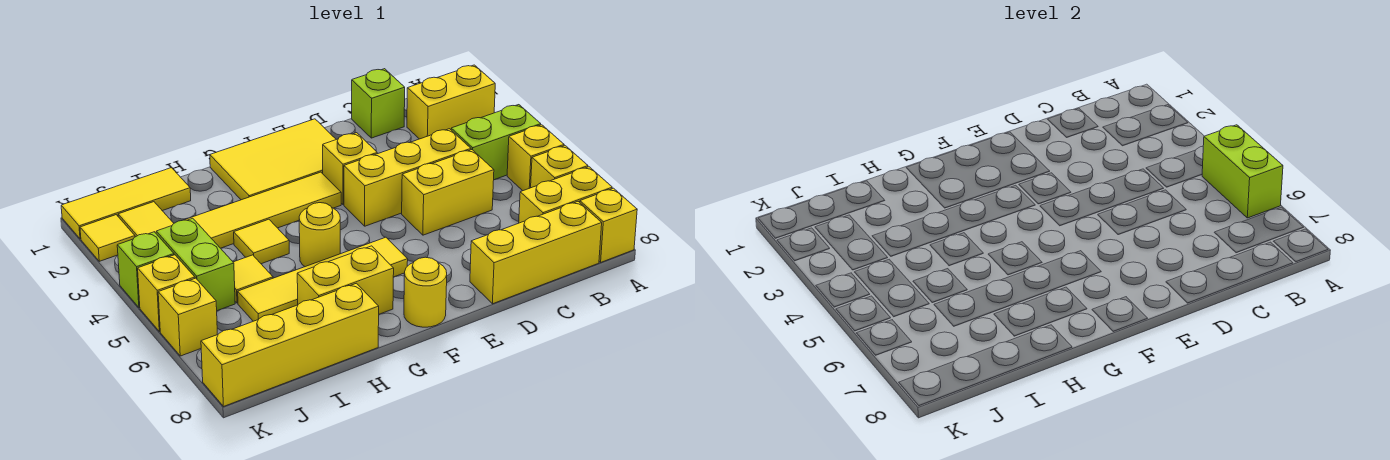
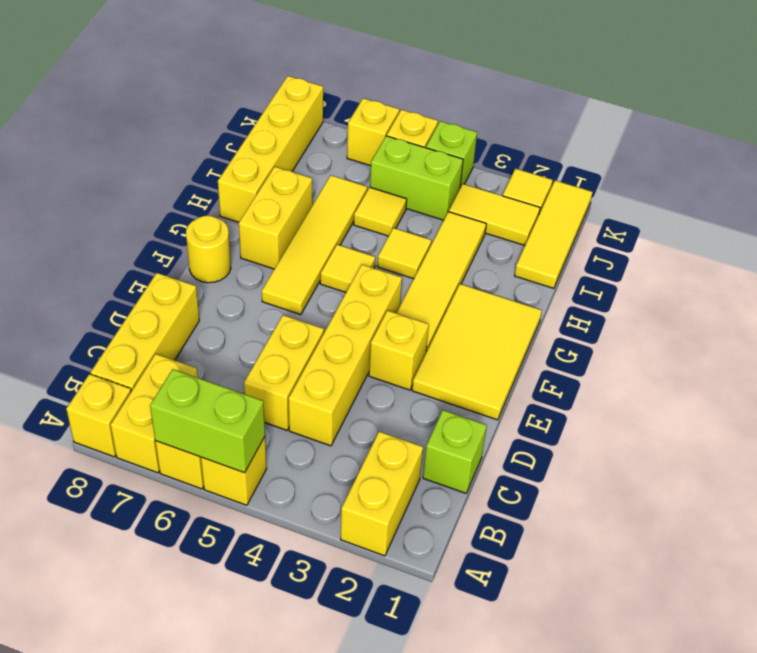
lime 1x2 brick [451,105,541,180] -> none
yellow 1x3 brick [344,129,471,226] -> yellow 1x4 brick [289,265,402,446]
yellow 1x1 round brick [299,203,340,267] -> yellow 1x1 tile [320,245,375,292]

